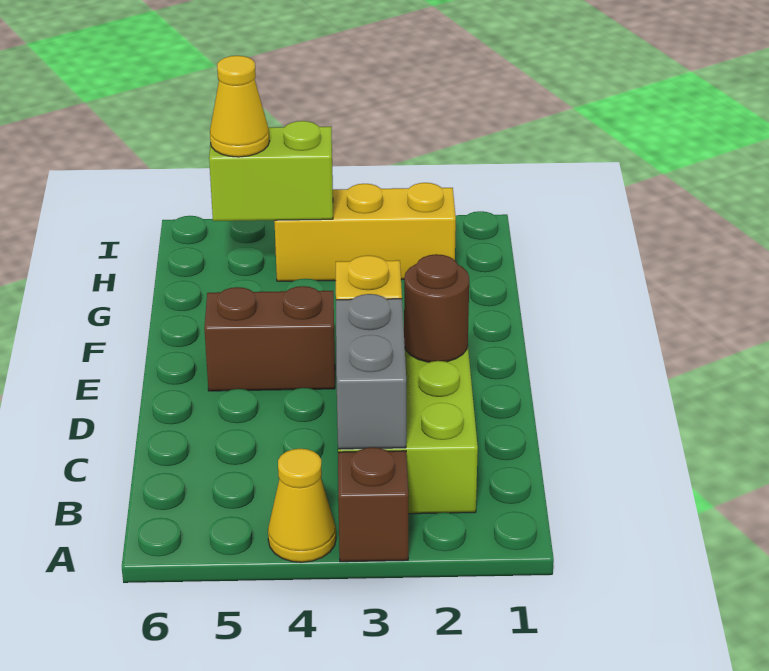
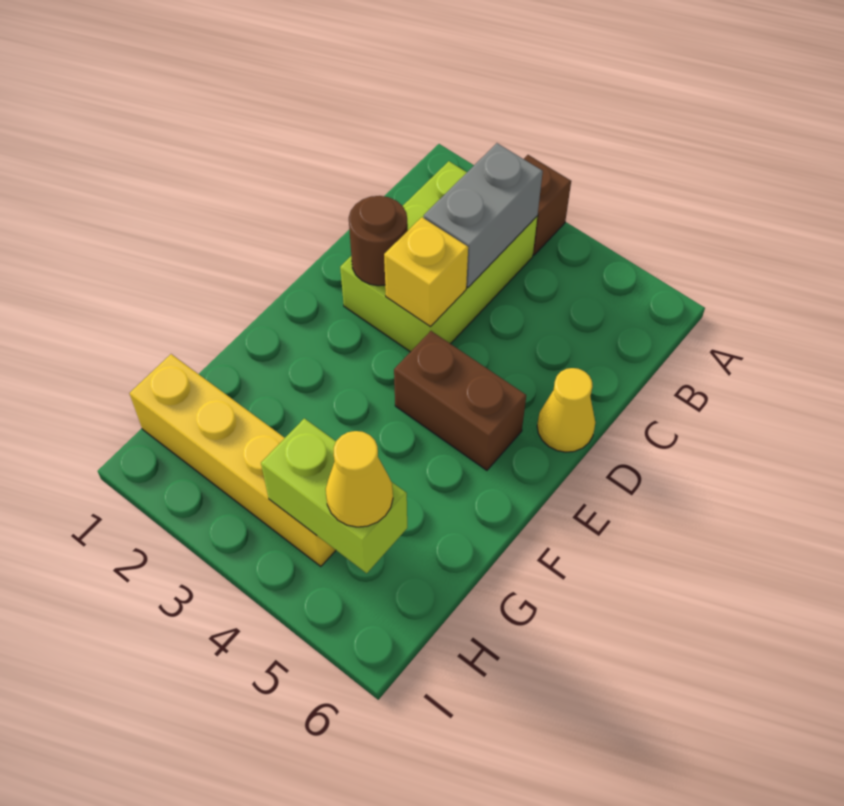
yellow 1x1 cone [268,449,336,562] -> yellow 1x1 cone moved to [537,368,595,452]
yellow 1x3 brick [274,183,456,281] -> yellow 1x4 brick [130,354,336,566]

